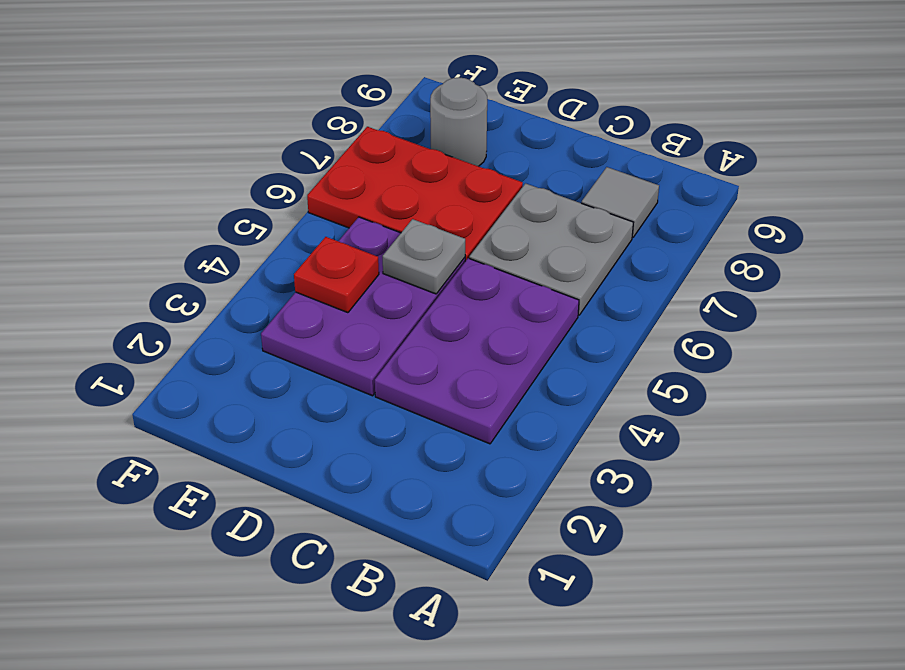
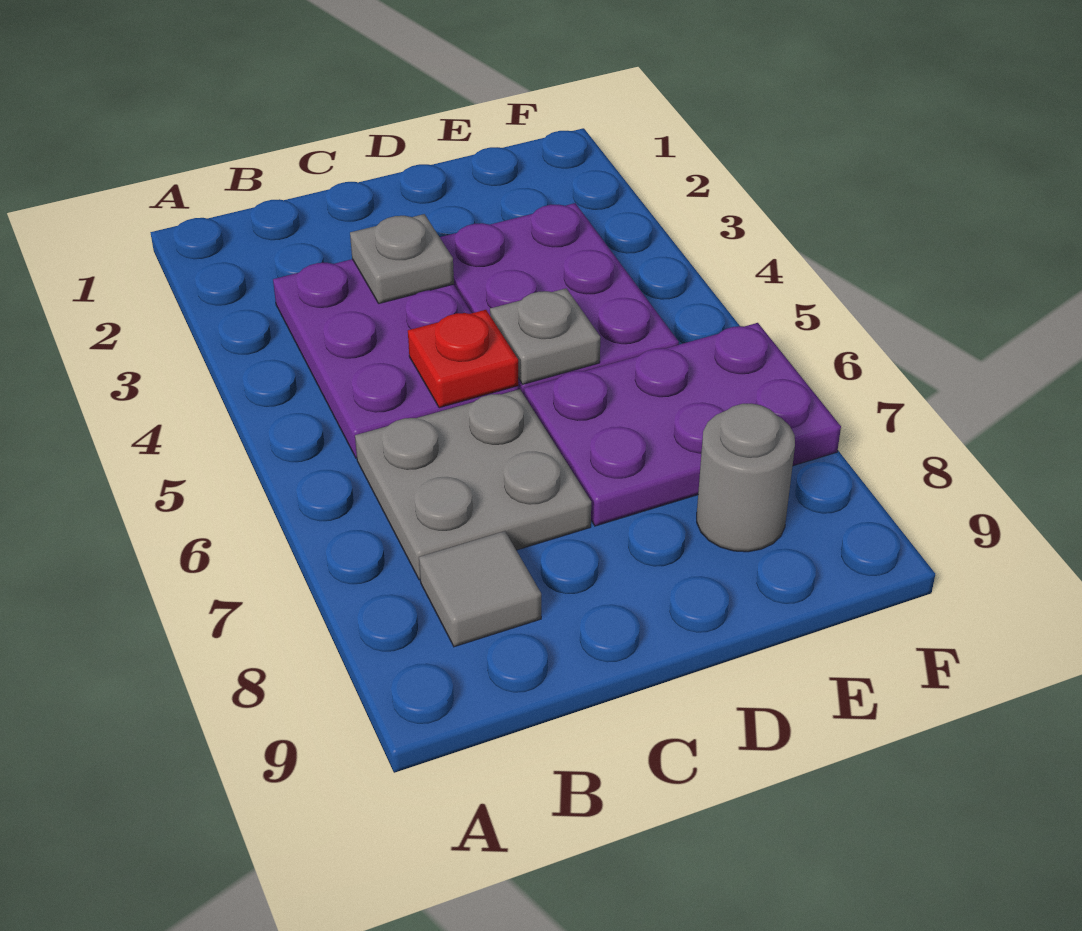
none -> grey 1x1 plate [350,214,454,303]
red 2x3 plate [307,127,523,261] -> purple 2x3 plate [524,323,841,526]
red 1x1 plate [294,237,379,313] -> red 1x1 plate moved to [408,310,518,408]

